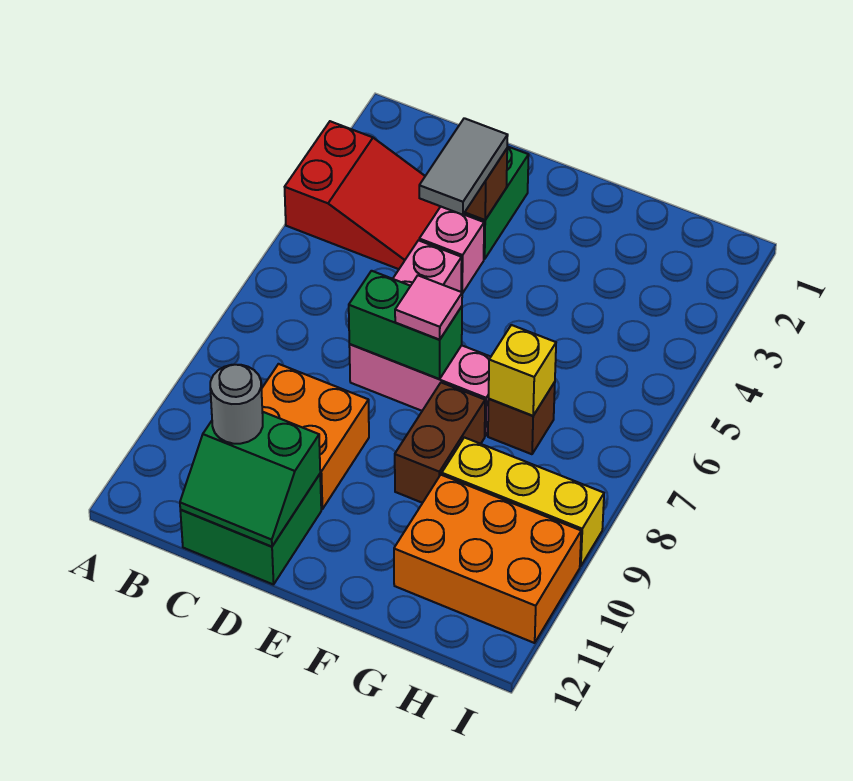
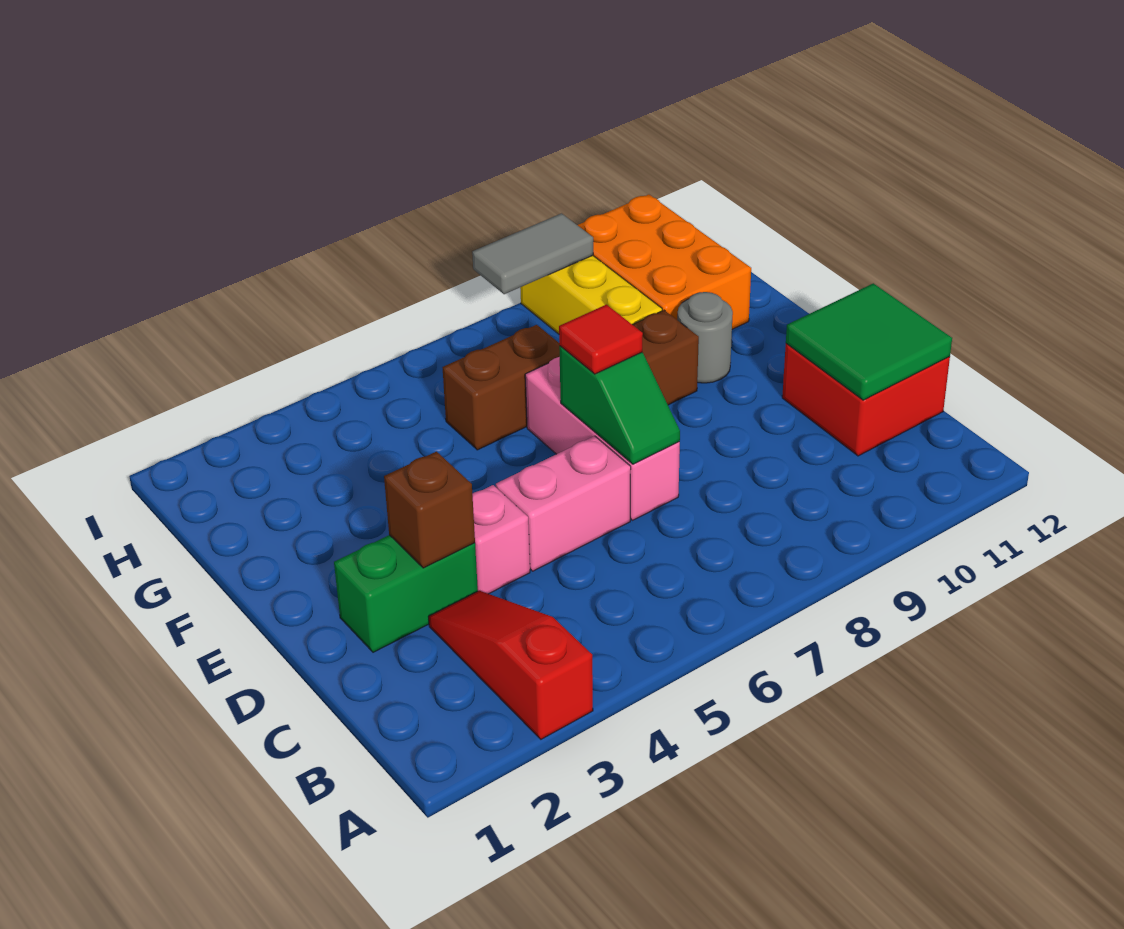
red 2x3 slope [285,121,441,269] -> red 1x3 slope [429,591,593,739]
orange 2x2 brick [261,364,369,509] -> none
green 2x2 brick [180,474,321,585] -> red 2x2 brick [782,344,950,456]
green 2x2 slope [180,412,320,547] -> green 2x2 tile [786,283,952,400]
grey 1x1 round brick [210,365,263,444] -> grey 1x1 round brick moved to [677,292,733,383]
grey 1x2 tile [419,118,508,215] -> grey 1x2 tile moved to [472,213,593,294]
green 1x2 brick [349,271,462,379] -> green 1x2 slope [559,346,680,464]
pink 1x1 tile [395,276,462,340] -> red 1x1 tile [559,304,643,374]
brown 1x1 brick [488,382,555,454] -> brown 1x2 brick [442,325,560,450]
yellow 1x1 brick [489,325,556,416] -> none

